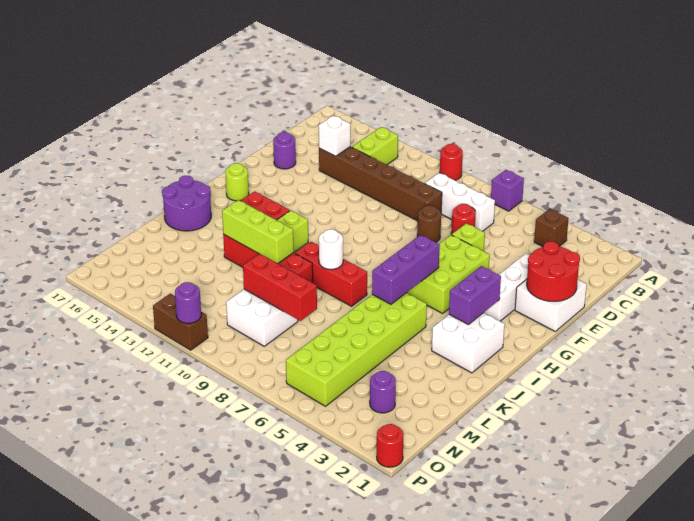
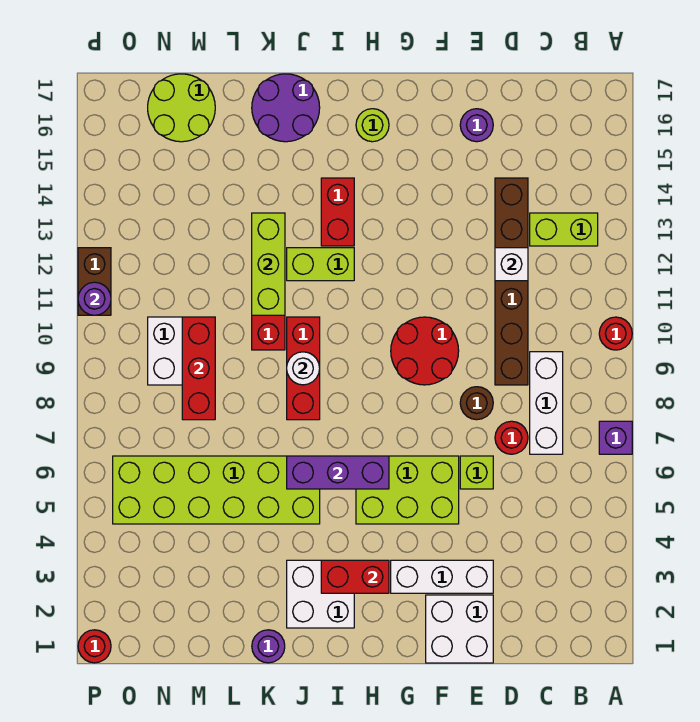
brown 1x1 brick [534,209,569,246] -> none
white 1x1 brick [319,116,350,156] -> white 1x1 brick moved to [495,248,528,281]
red 2x2 round brick [527,241,580,301] -> red 2x2 round brick moved to [391,317,459,385]
purple 1x2 brick [449,266,501,325] -> red 1x2 brick [321,560,389,593]
none -> lime 2x2 round brick [148,74,215,142]
purple 1x1 round brick [370,371,396,413] -> purple 1x1 round brick moved to [252,630,285,663]

